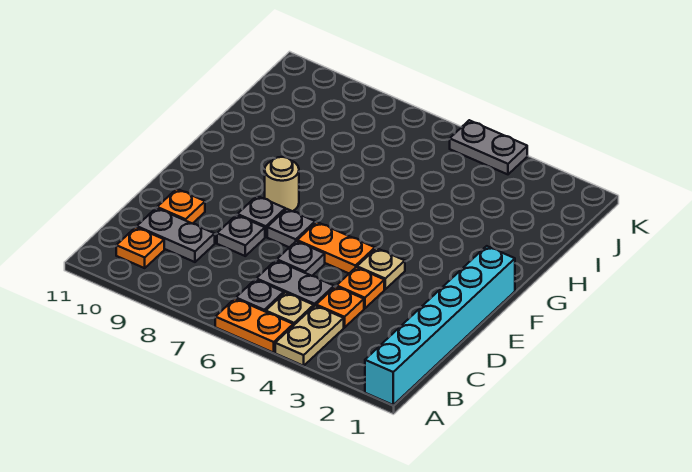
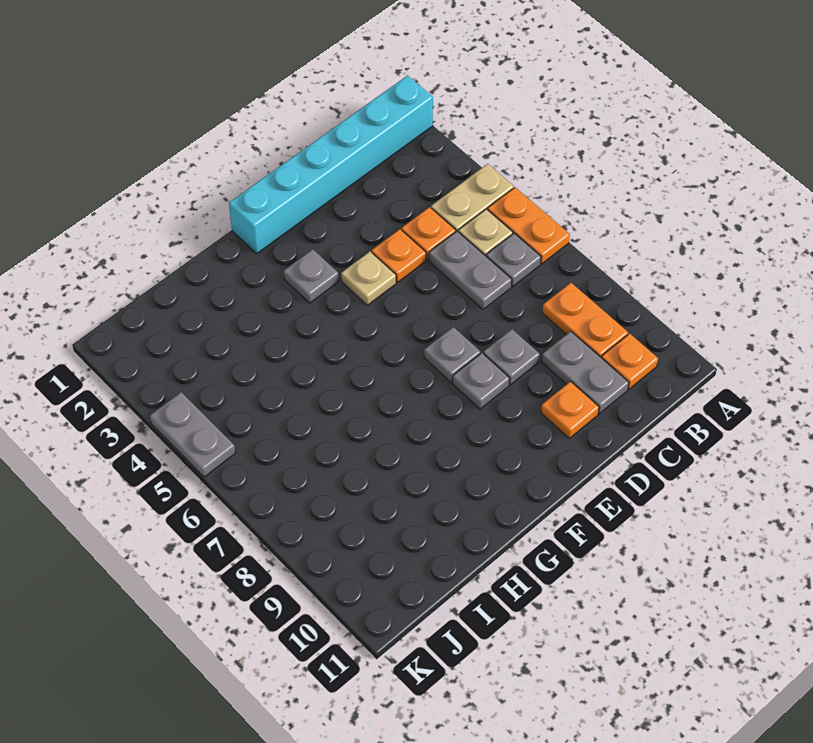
grey 1x1 plate [277,241,325,276] -> grey 1x1 plate moved to [284,249,339,303]
orange 1x2 plate [297,222,375,273] -> orange 1x2 plate moved to [542,283,628,358]
tan 1x1 round brick [265,157,299,211] -> none

